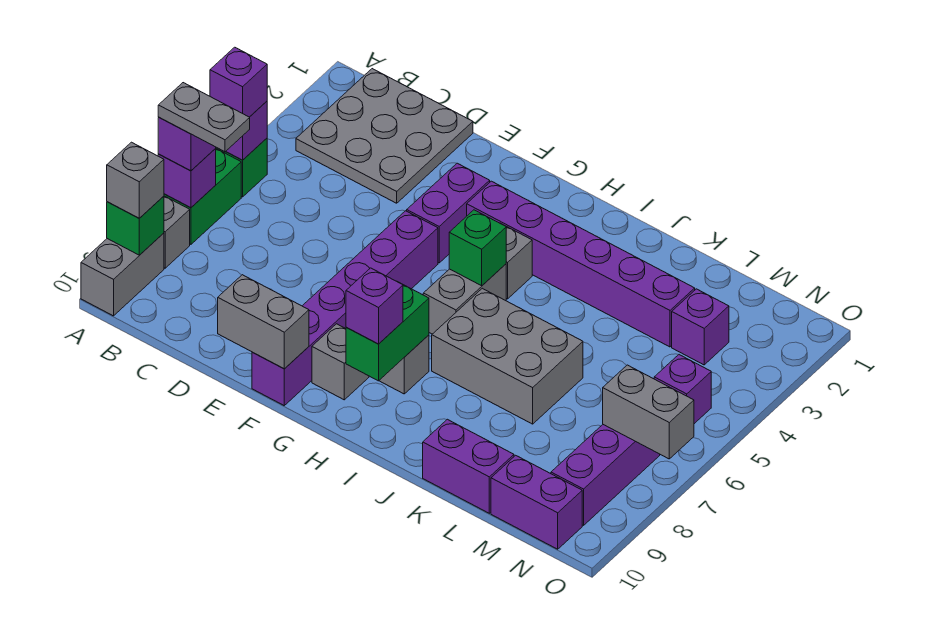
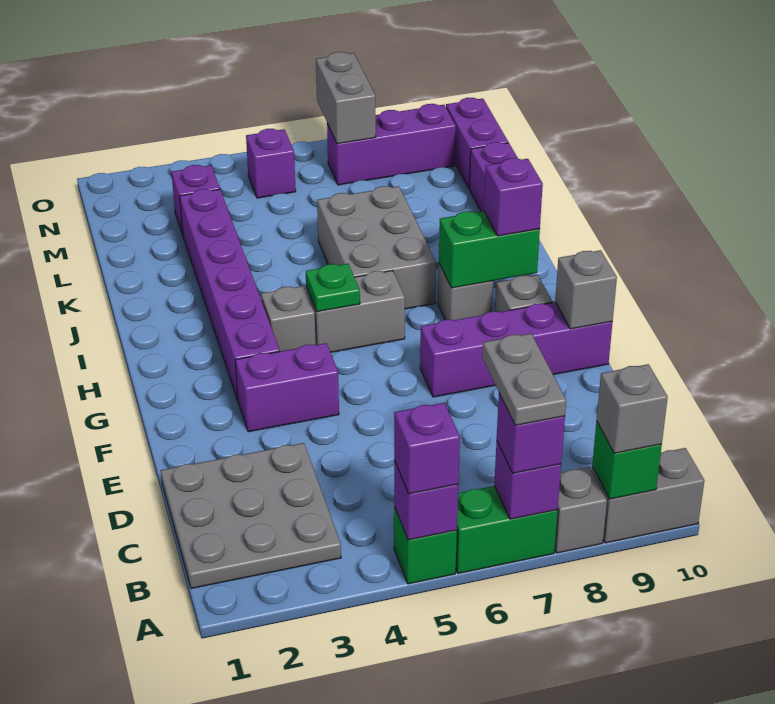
grey 1x2 brick [218,275,309,369] -> grey 1x1 brick [555,250,617,329]
purple 1x6 brick [252,211,438,405] -> purple 1x4 brick [420,302,613,397]
green 1x1 brick [449,210,506,286] -> green 1x1 plate [306,264,360,312]

